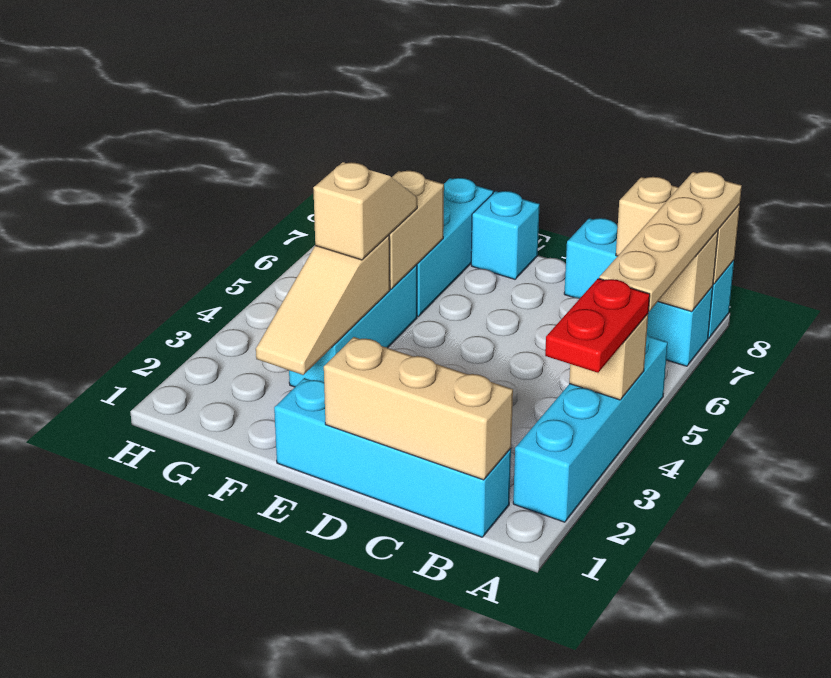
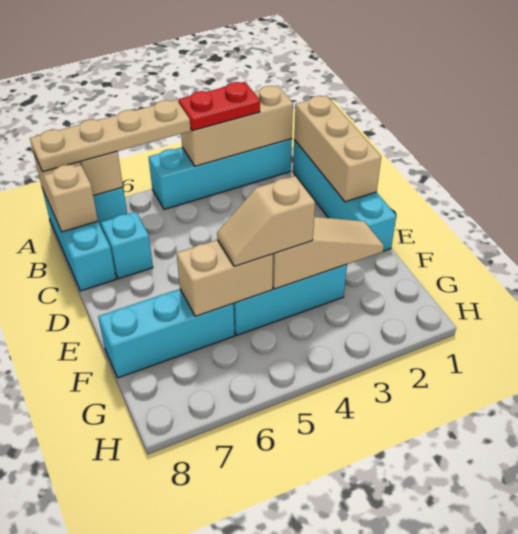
tan 1x1 brick [569,314,648,400] -> tan 1x3 brick [181,86,293,166]
cyan 1x1 brick [471,191,540,279] -> cyan 1x1 brick moved to [101,212,153,279]

